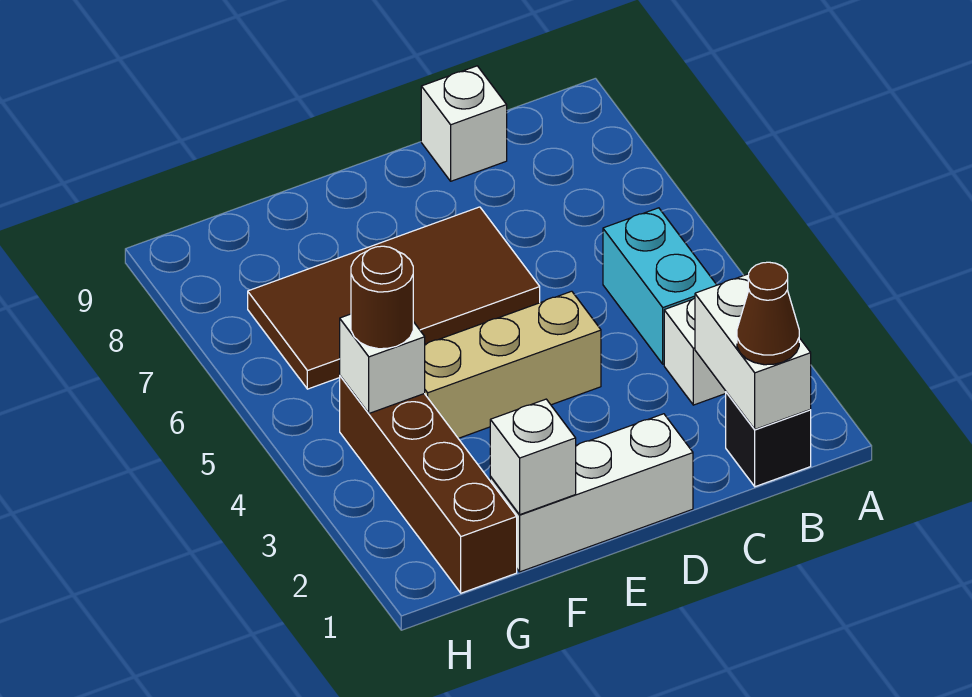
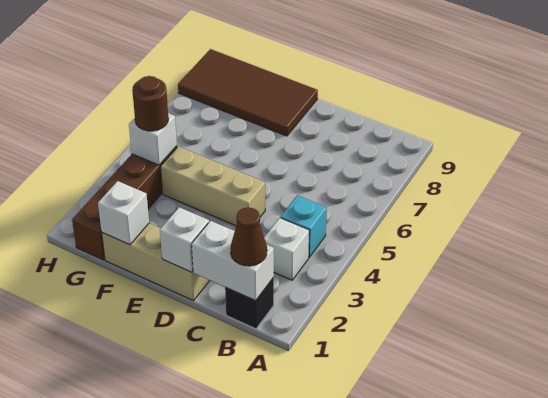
white 1x2 brick [695,274,811,429] -> white 1x2 brick turned to [192,221,274,301]
cyan 1x2 brick [603,208,716,364] -> cyan 1x1 brick [281,195,327,257]
white 1x1 brick [421,66,507,181] -> white 1x1 brick moved to [160,207,209,272]
white 1x3 brick [490,414,693,572] -> tan 1x3 brick [102,223,210,301]
brown 2x4 tile [248,207,540,389] -> brown 2x4 tile moved to [178,49,318,136]

